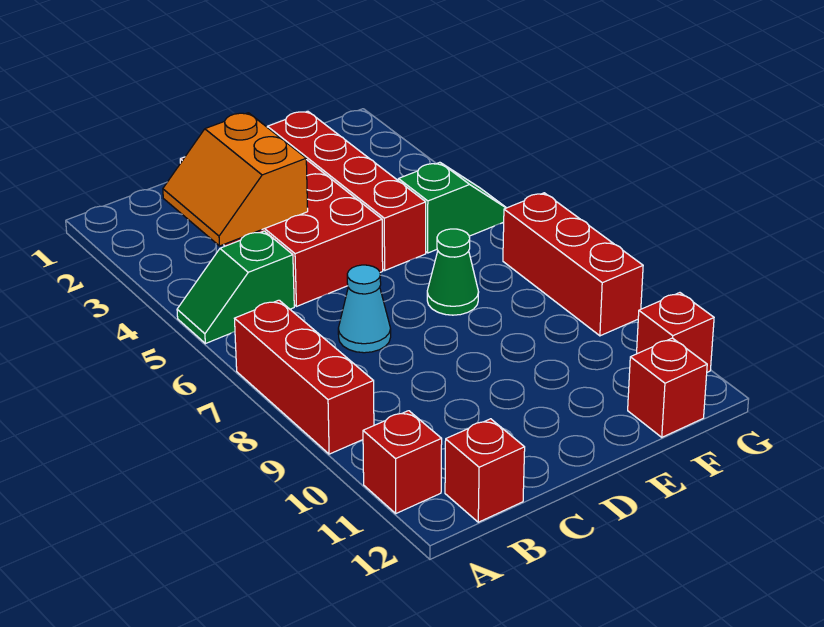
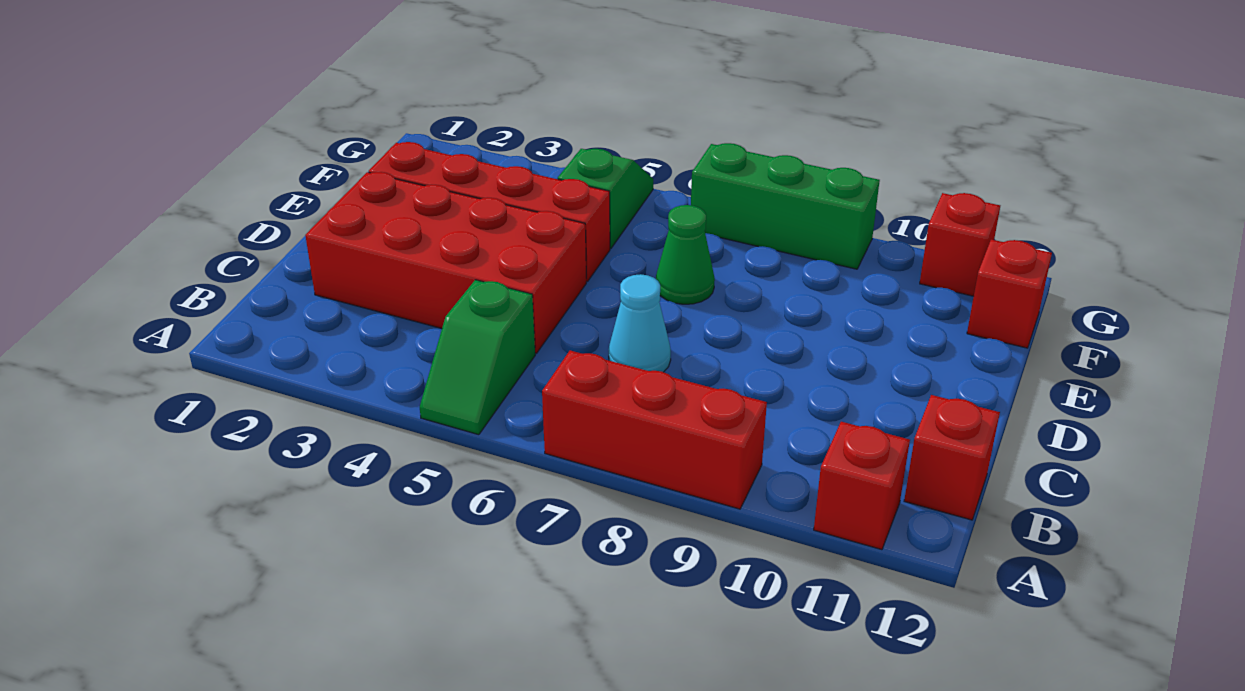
orange 2x2 slope [163,113,308,246] -> none
red 1x3 brick [503,193,643,336] -> green 1x3 brick [691,143,880,269]

